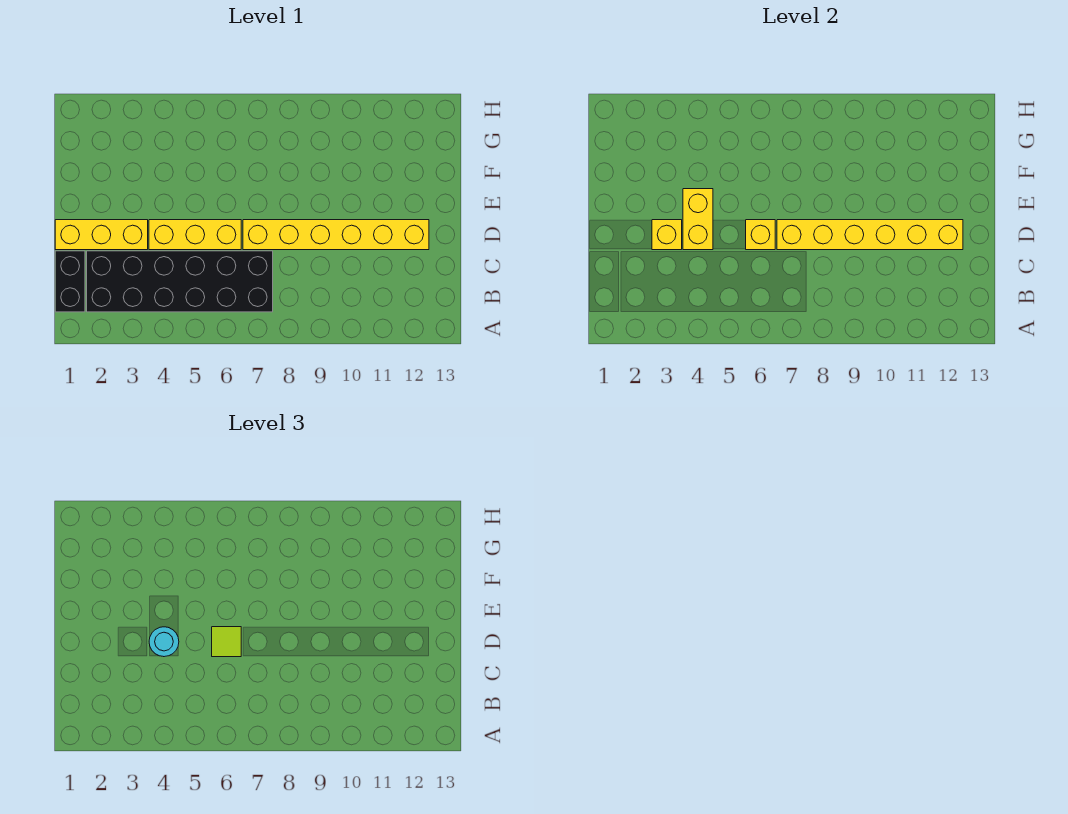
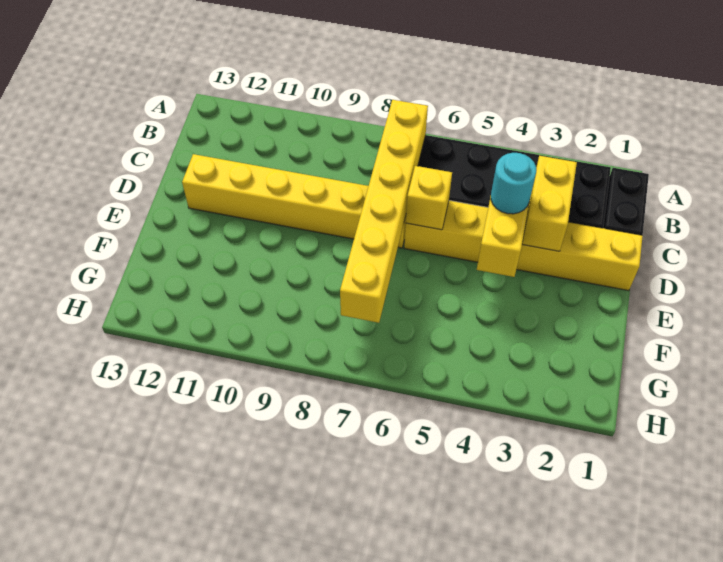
yellow 1x1 brick [652,220,682,250] -> yellow 1x2 brick [522,156,577,251]
lime 1x1 tile [212,627,241,657] -> none
yellow 1x6 brick [777,220,963,250] -> yellow 1x6 brick turned to [340,100,428,323]

